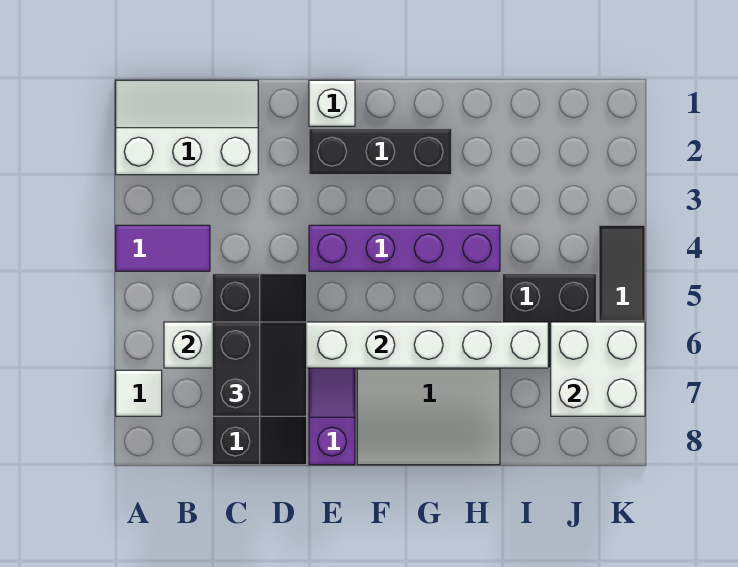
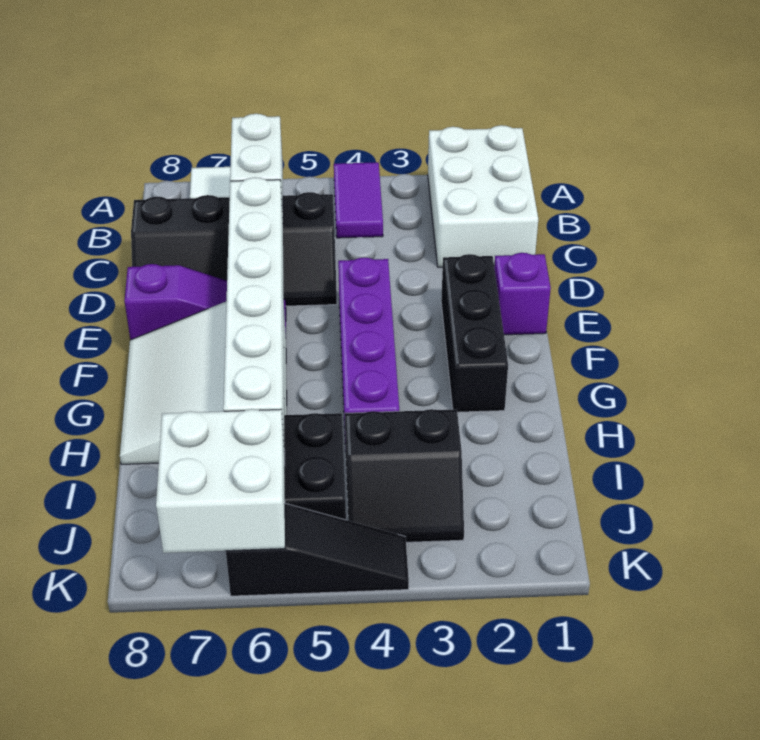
white 2x3 slope [116,80,258,175] -> white 2x3 brick [428,125,538,267]
black 2x2 slope [212,322,307,416] -> black 2x2 slope moved to [345,409,464,542]
white 1x1 brick [309,80,355,126] -> purple 1x1 brick [494,253,551,335]

